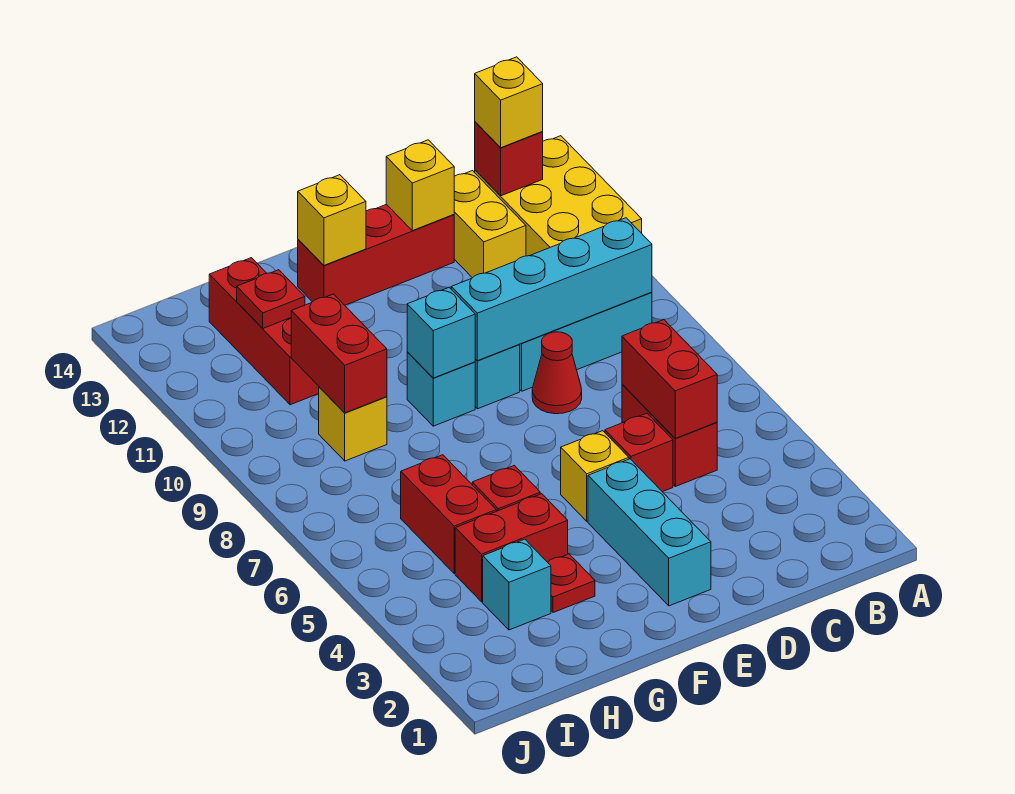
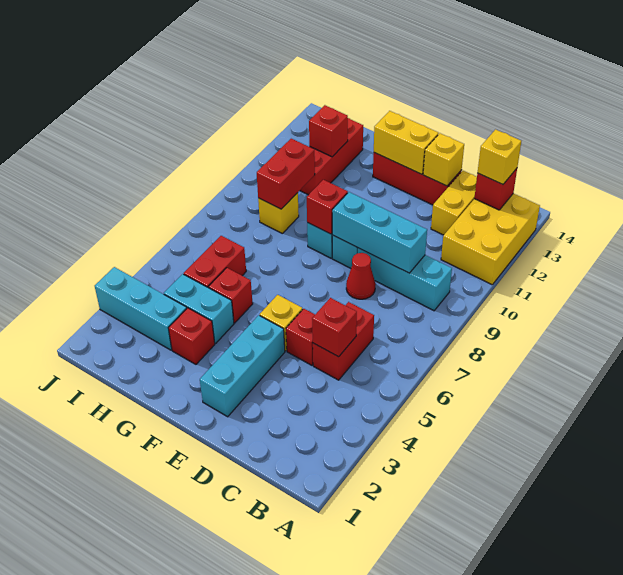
cyan 1x4 brick [451,218,652,361] -> cyan 1x3 brick [332,192,427,273]
red 1x2 brick [622,320,717,438] -> red 1x1 brick [312,298,357,357]
cyan 1x1 brick [407,287,475,378] -> red 1x1 brick [307,180,348,234]
yellow 1x1 brick [298,175,366,265] -> yellow 1x2 brick [374,111,439,174]
red 1x1 plate [548,554,595,613] -> red 1x1 brick [168,308,215,364]
red 1x2 brick [455,494,568,602] -> cyan 1x2 brick [164,274,234,343]
cyan 1x1 brick [483,539,551,630] -> cyan 1x3 brick [95,267,187,350]
red 1x1 plate [237,270,305,328] -> red 1x1 brick [309,105,348,157]

